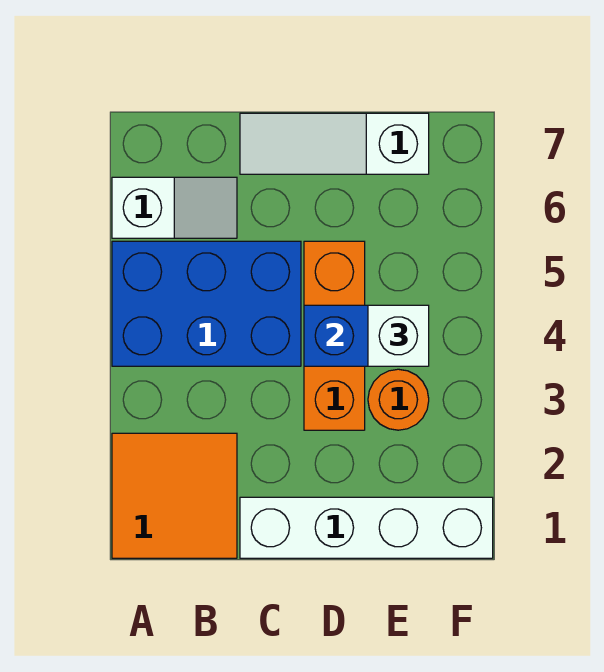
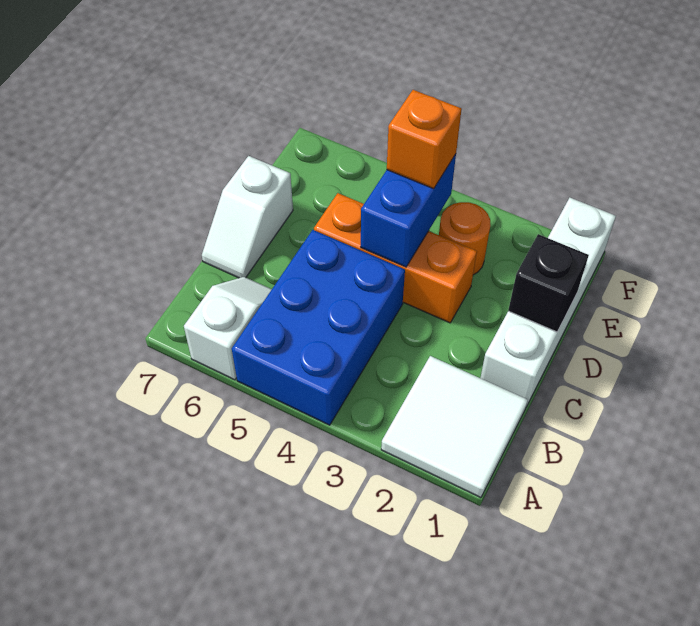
orange 2x2 tile [112,433,237,558] -> white 2x2 tile [381,356,528,498]
white 1x3 slope [240,113,429,174] -> white 1x2 slope [202,156,293,278]
none -> black 1x1 brick [508,234,589,332]
white 1x1 brick [368,305,429,366] -> orange 1x1 brick [387,90,462,189]

